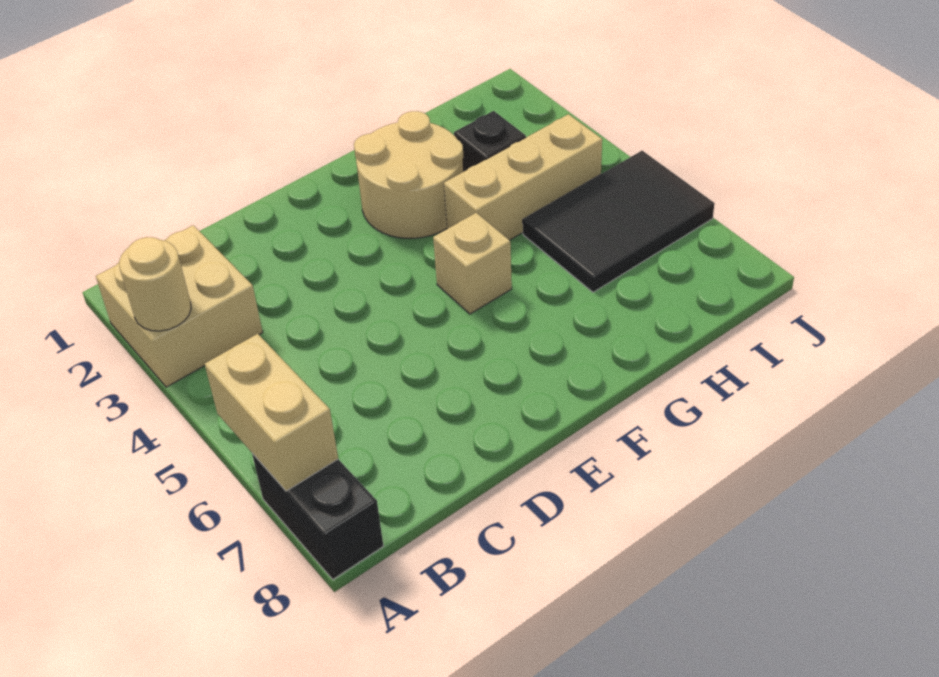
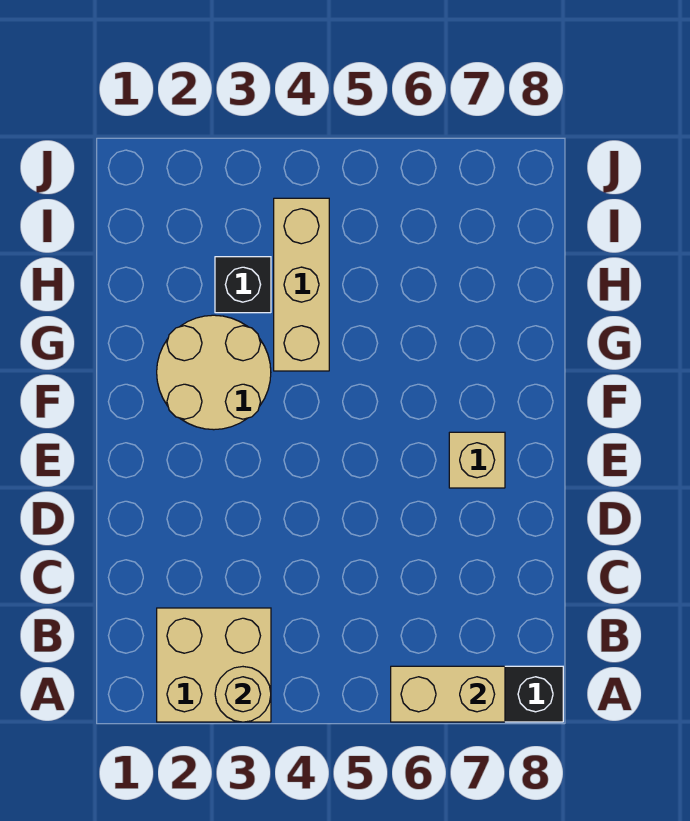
tan 1x1 brick [433,213,512,314] -> tan 1x1 brick moved to [449,432,505,488]
black 2x3 tile [523,151,715,292] -> none

